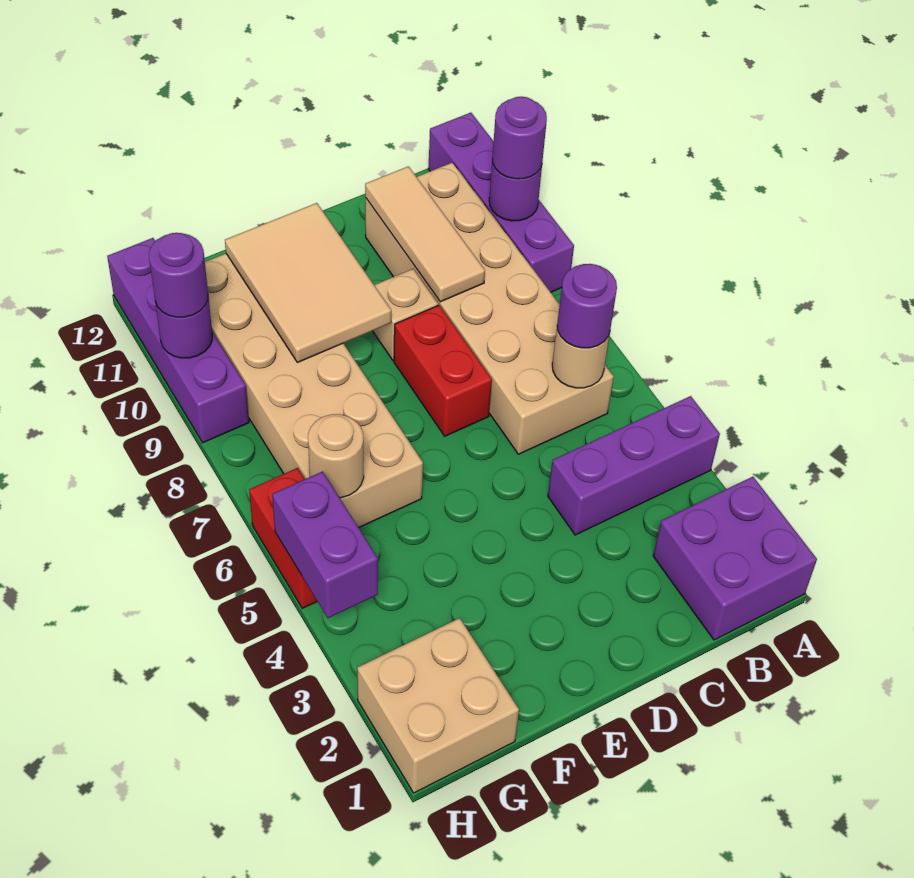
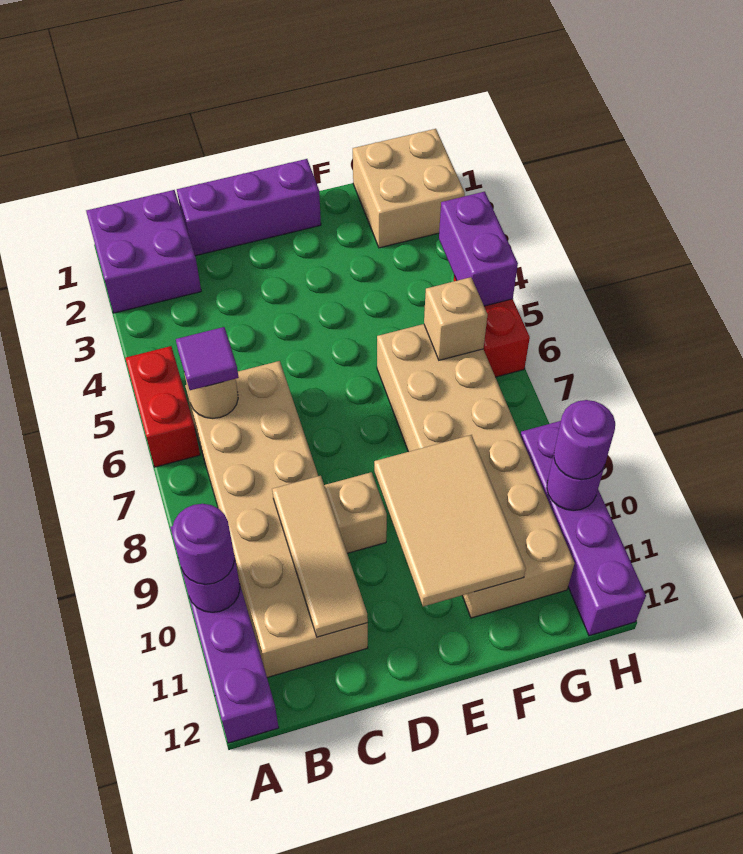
purple 1x3 brick [548,396,720,535] -> purple 1x3 brick moved to [177,159,321,256]
purple 1x1 round brick [557,264,617,348] -> purple 1x1 tile [176,327,239,390]
red 1x2 brick [394,305,492,436] -> red 1x2 brick moved to [125,346,200,467]
tan 1x1 round brick [308,414,364,498] -> tan 1x1 brick [424,277,487,360]

